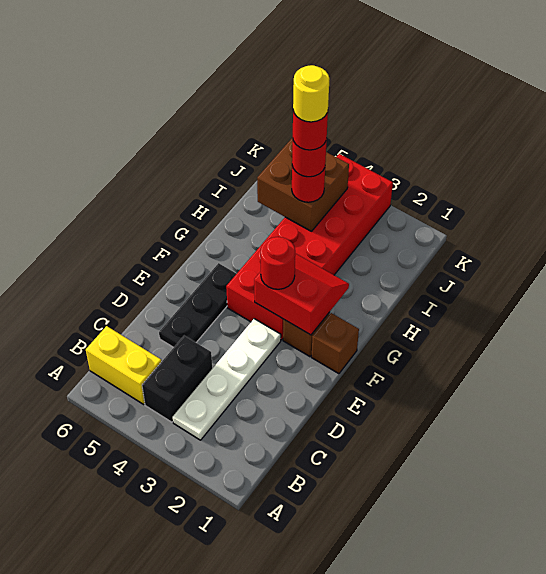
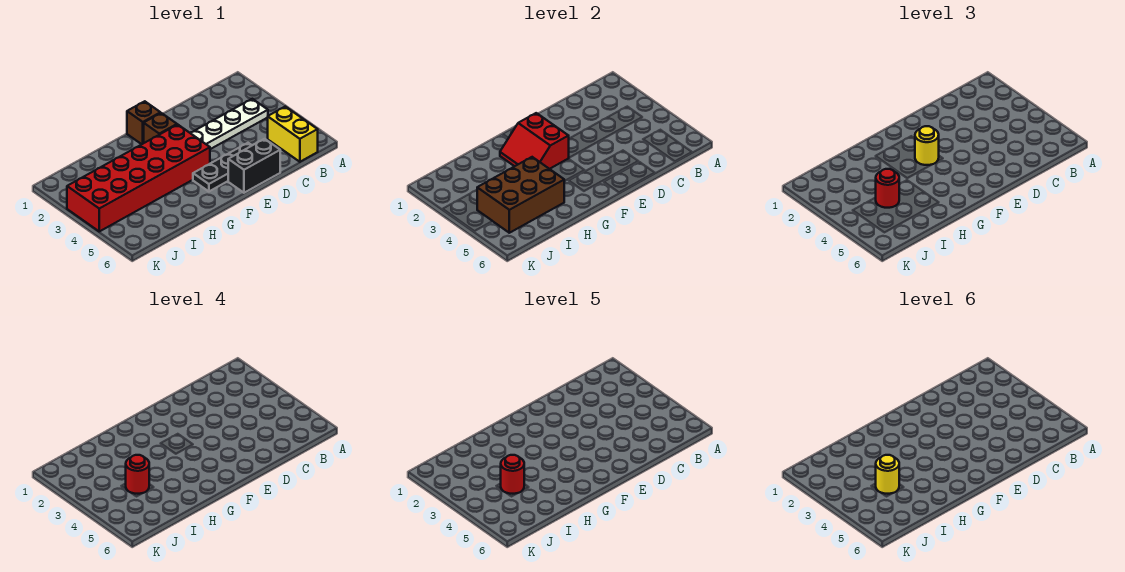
black 1x2 brick [142,336,212,422] -> black 1x2 brick moved to [228,139,280,193]
red 1x1 round brick [261,237,295,289] -> yellow 1x1 round brick [915,126,939,165]
brown 2x2 brick [257,137,349,231] -> brown 2x3 brick [477,157,564,233]

